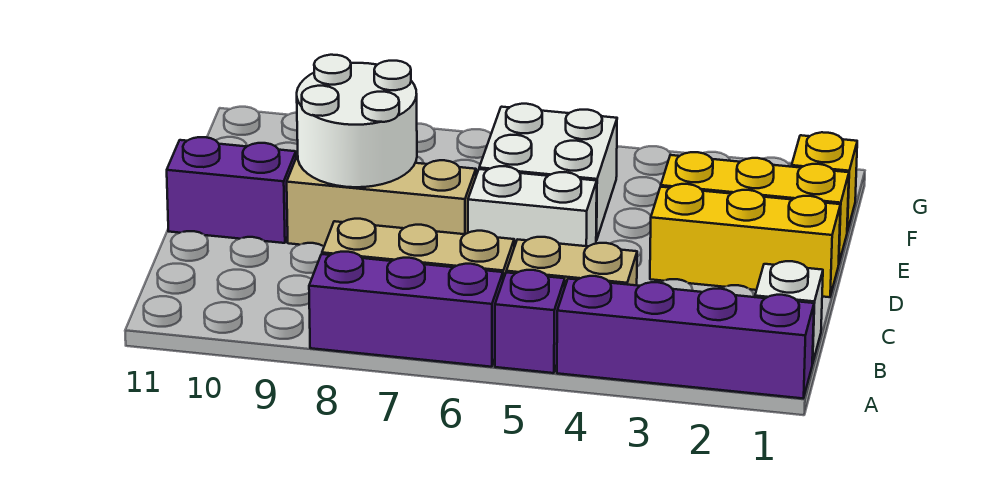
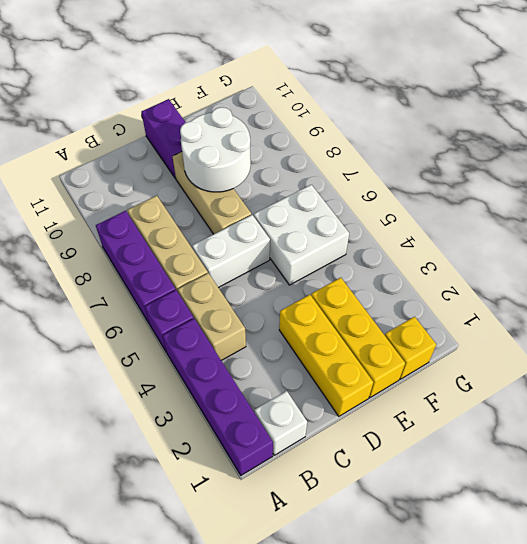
white 1x2 brick [468,166,597,247] -> white 1x2 brick turned to [192,215,270,288]

